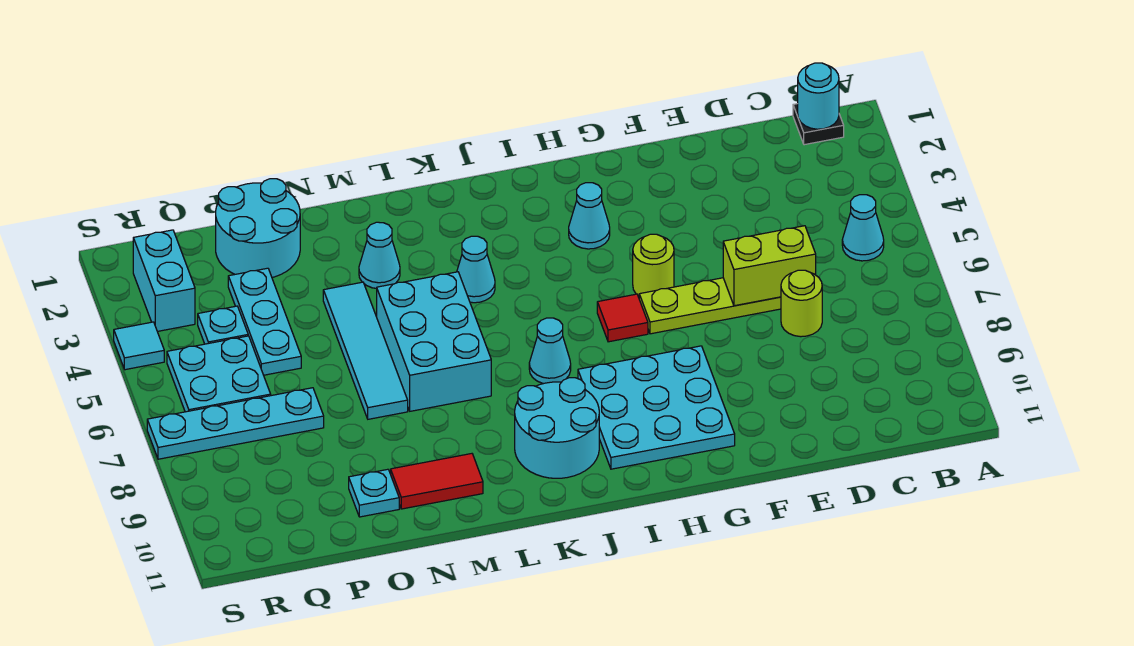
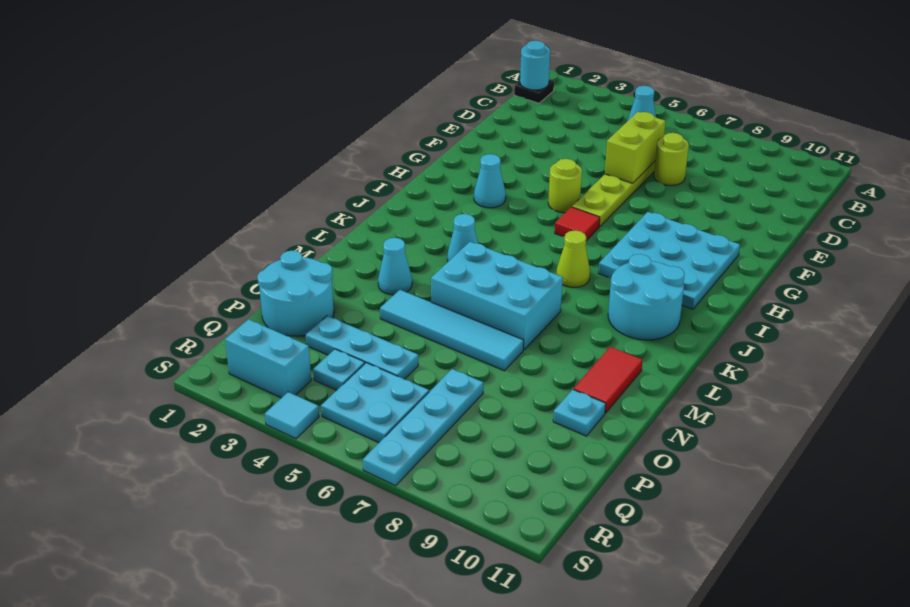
cyan 1x1 cone [529,318,571,384] -> lime 1x1 cone [556,230,590,287]

